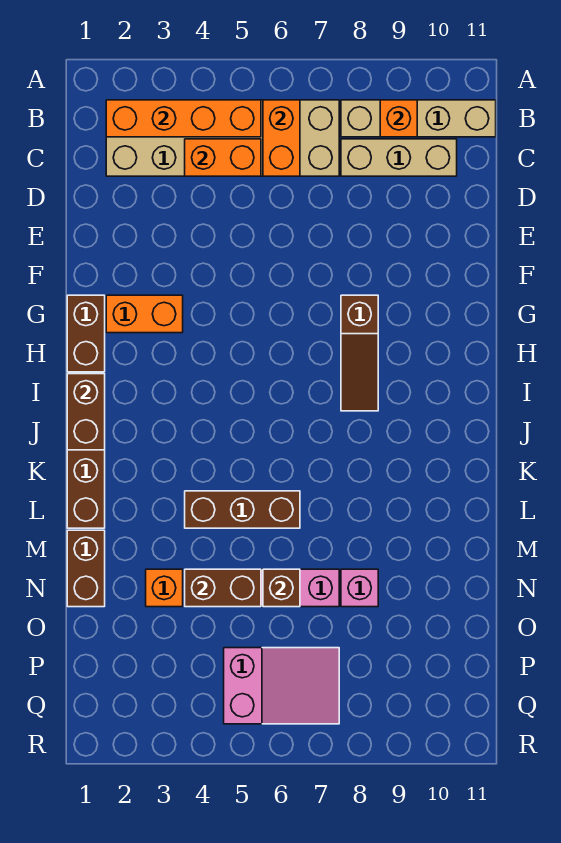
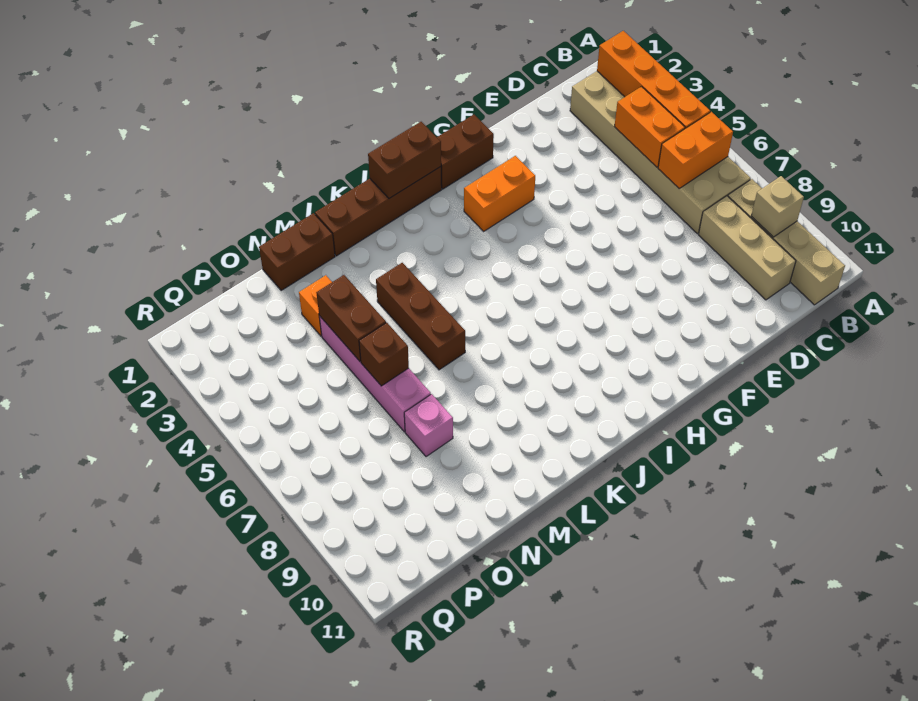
orange 1x1 brick [380,100,417,137] -> tan 1x1 brick [751,176,804,237]
orange 1x2 brick [106,295,183,333] -> orange 1x2 brick turned to [464,156,535,231]
brown 1x3 slope [341,295,378,411] -> none
pink 2x3 slope [224,648,339,724] -> none

